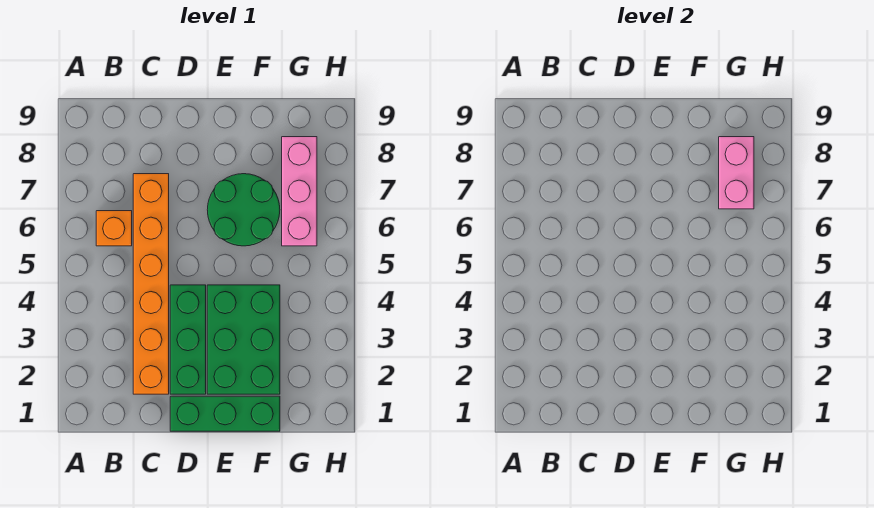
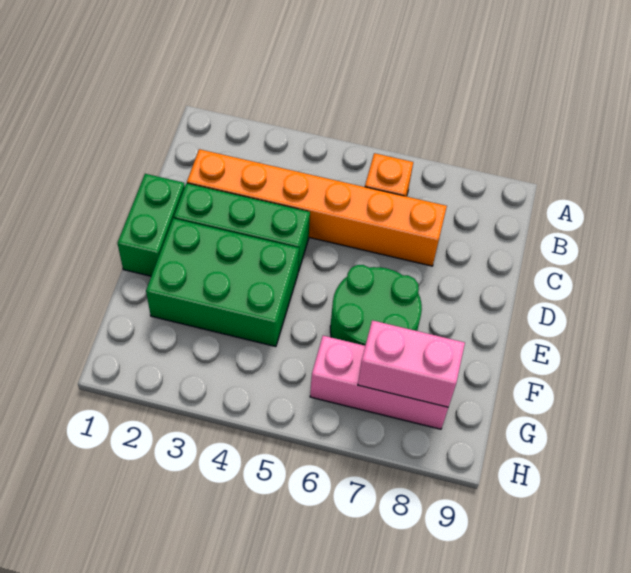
green 1x3 brick [170,396,280,431] -> green 1x2 brick [117,174,185,276]

